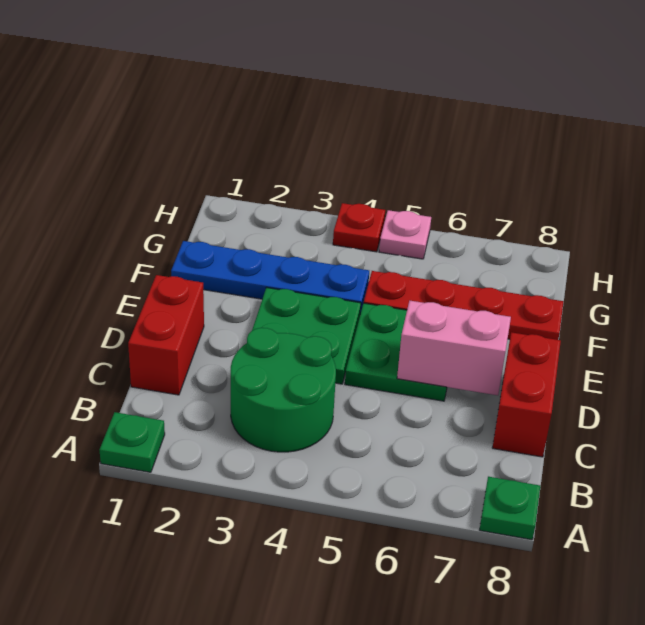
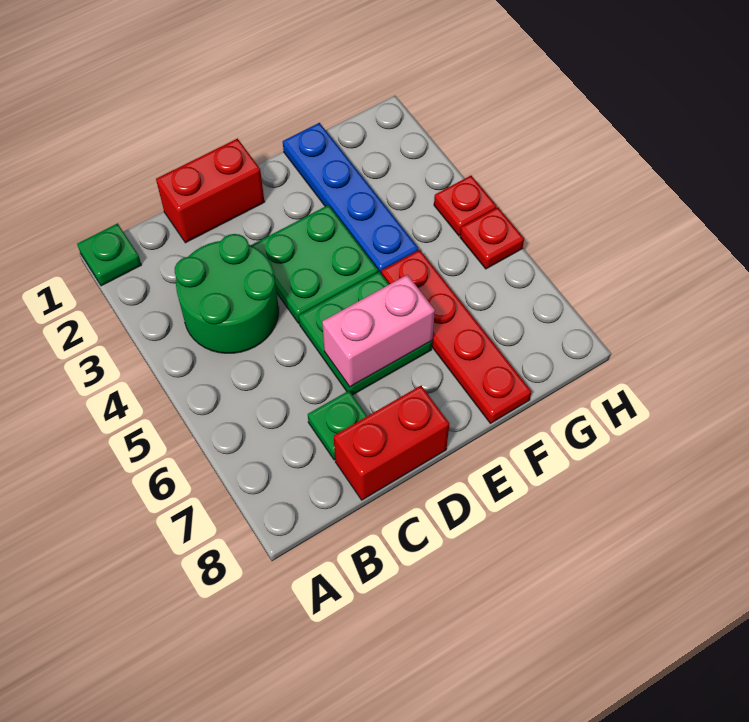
green 1x1 plate [480,477,540,540] -> green 1x1 plate moved to [308,391,367,460]
pink 1x2 brick [397,301,511,395] -> pink 1x2 brick turned to [322,275,435,387]
pink 1x1 plate [379,210,431,259] -> red 1x1 plate [460,207,524,269]

